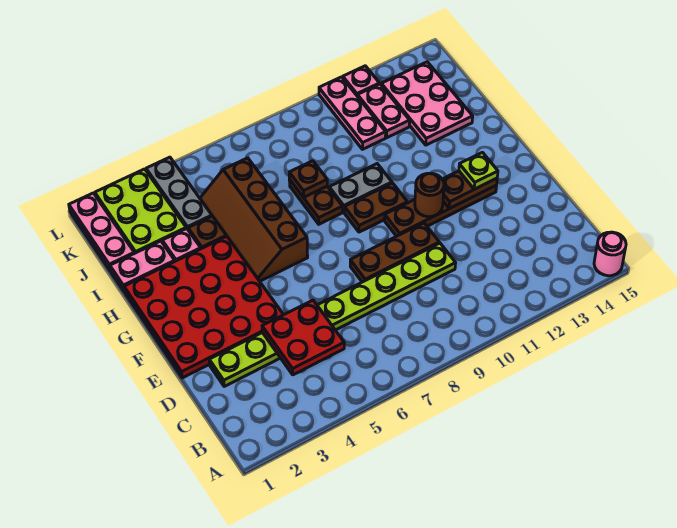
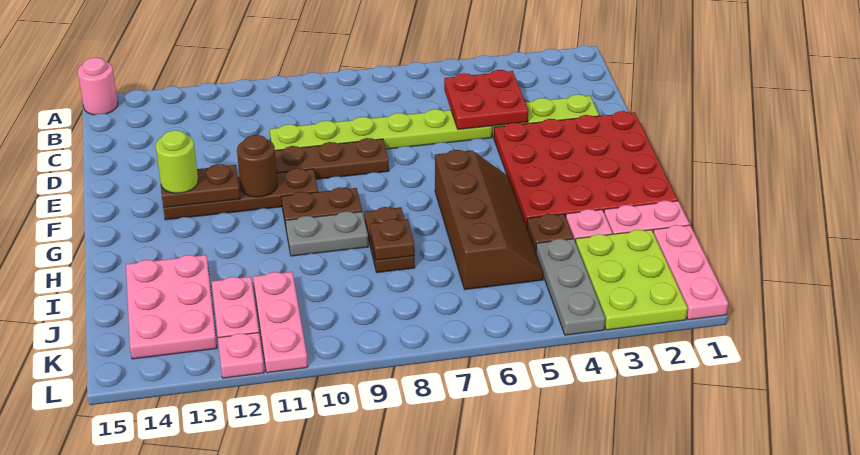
lime 1x1 plate [459,152,498,189] -> lime 1x1 round brick [156,130,198,193]

